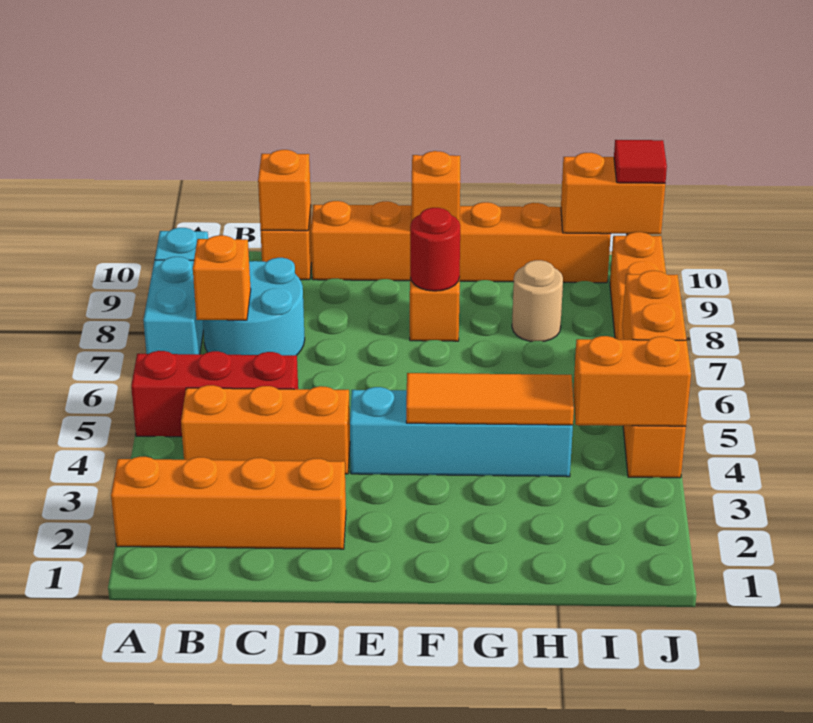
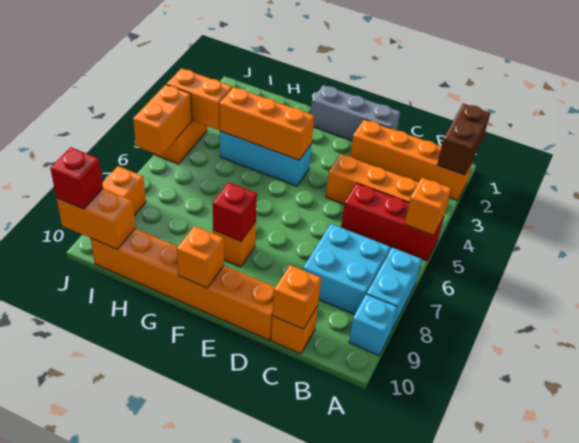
none -> brown 1x2 brick [437,104,490,175]
cyan 2x2 round brick [203,258,305,355] -> cyan 2x2 brick [303,224,390,315]
orange 1x1 brick [193,235,251,320] -> orange 1x1 brick moved to [405,178,451,235]
none -> grey 1x3 brick [311,85,400,141]
cyan 1x4 brick [350,387,573,477] -> cyan 1x3 brick [220,131,312,186]
orange 1x3 tile [406,373,574,425] -> orange 1x3 brick [219,87,314,160]
red 1x1 round brick [410,208,460,291] -> red 1x1 brick [212,182,257,241]
tan 1x1 round brick [512,260,563,342] -> none
red 1x1 tile [614,140,667,183] -> red 1x1 brick [50,147,103,209]

